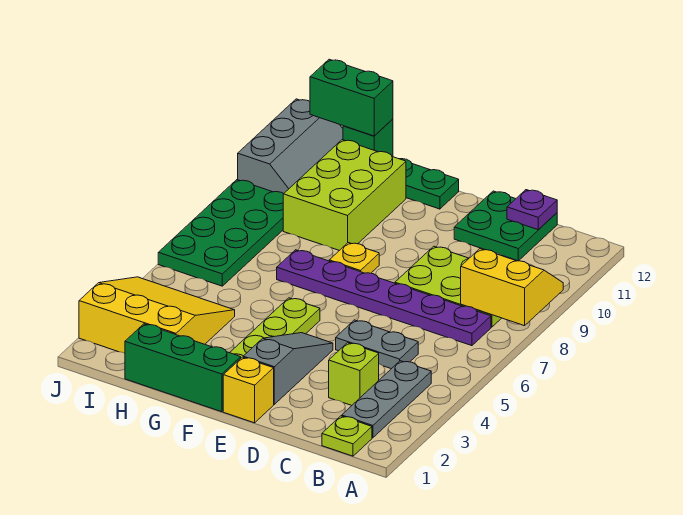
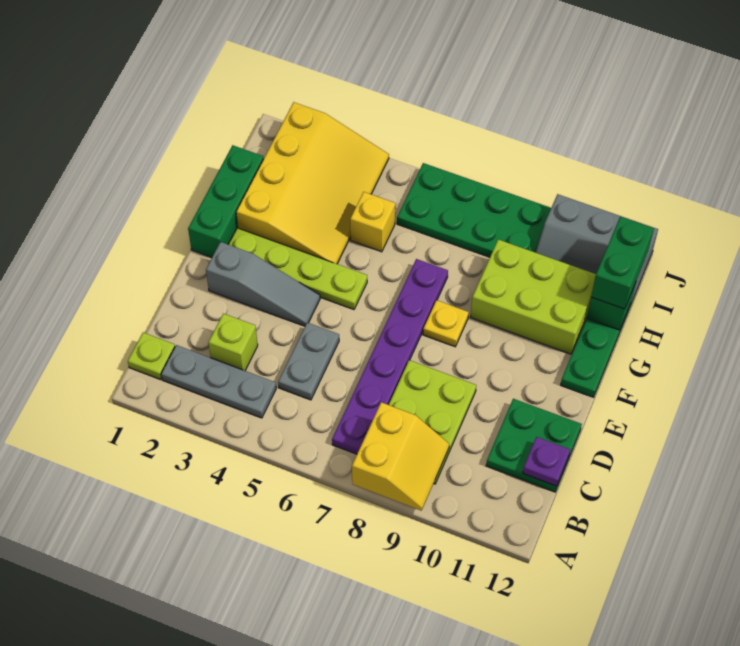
yellow 1x1 brick [223,357,274,423] -> yellow 1x1 brick moved to [350,192,395,252]
yellow 3x3 slope [79,277,235,353] -> yellow 3x4 slope [236,102,389,264]

